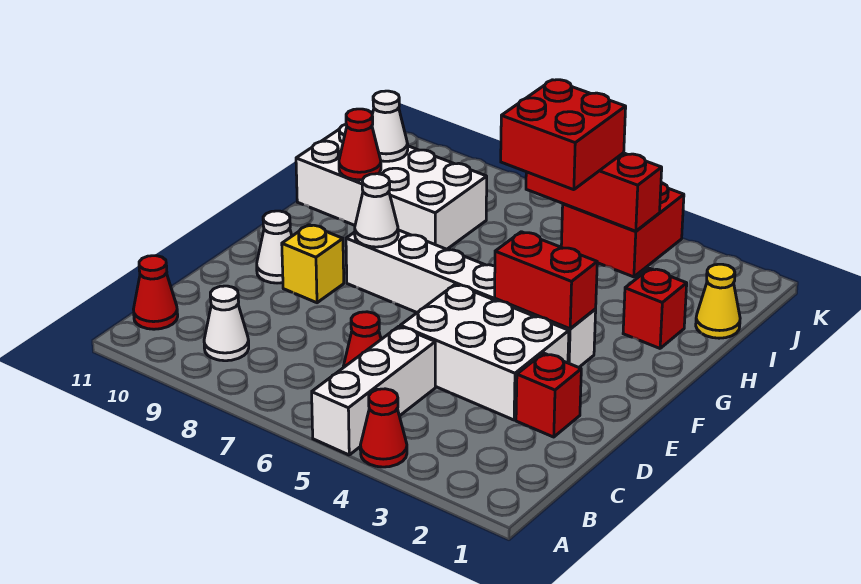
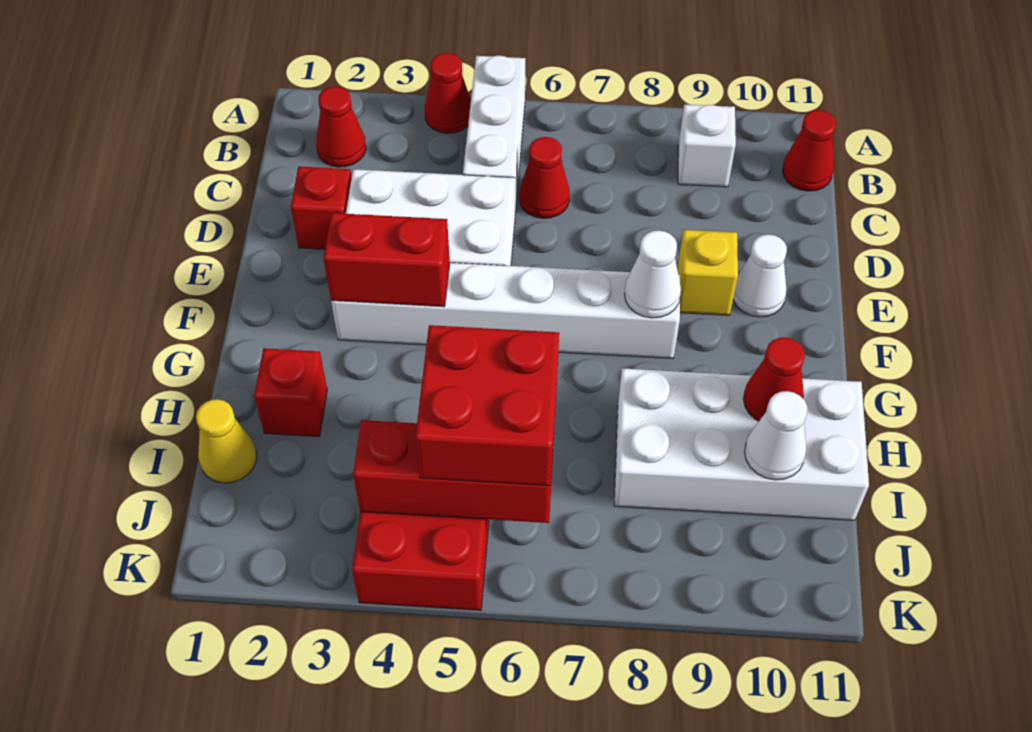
none -> red 1x1 cone [316,86,366,167]
white 1x1 cone [204,286,249,361] -> white 1x1 brick [678,104,736,187]

